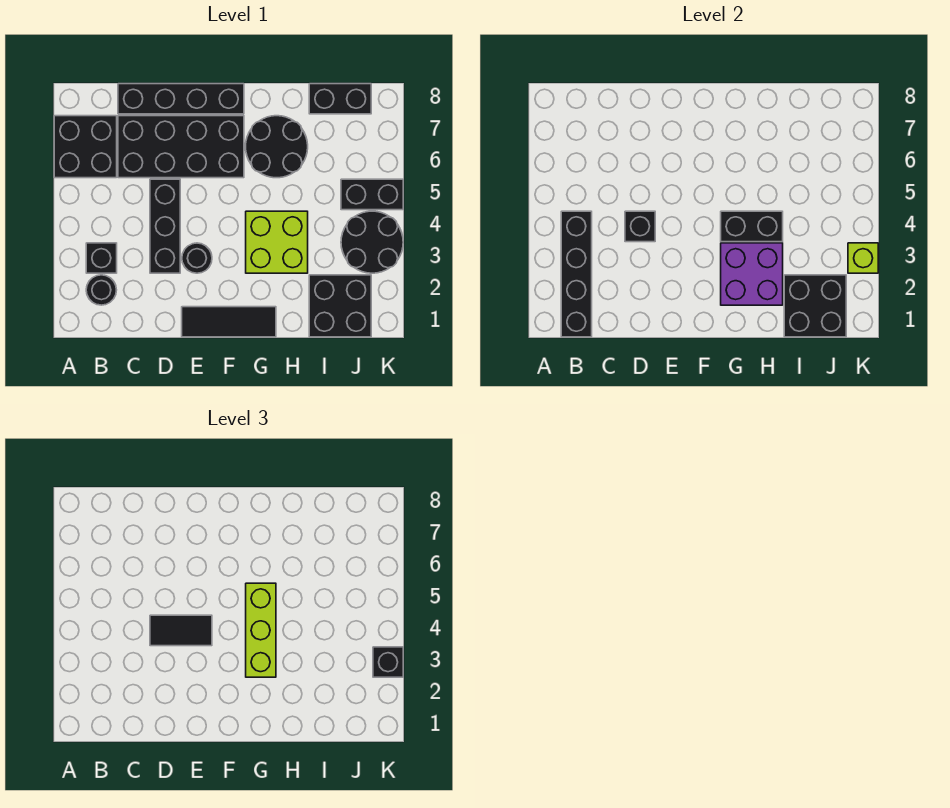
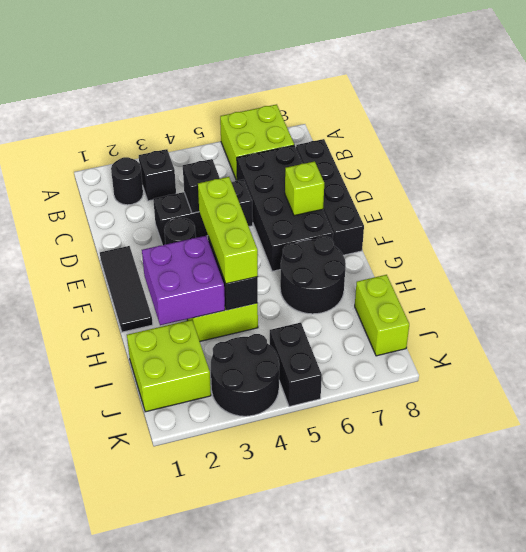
black 2x2 brick [54,116,117,178] -> lime 2x2 brick [220,104,294,181]
black 1x4 brick [561,211,592,337] -> none
black 1x2 tile [150,615,212,646] -> none
lime 1x3 brick [246,583,276,677] -> lime 1x3 brick turned to [198,177,258,284]
black 2x2 brick [309,275,371,337] -> lime 2x2 brick [127,320,211,412]
black 2x2 brick [784,275,846,337] -> none
black 1x2 brick [309,84,371,114] -> lime 1x2 brick [355,275,409,356]
lime 1x1 brick [848,243,878,273] -> lime 1x1 brick moved to [285,161,324,216]
black 1x1 brick [373,647,403,677] -> none

